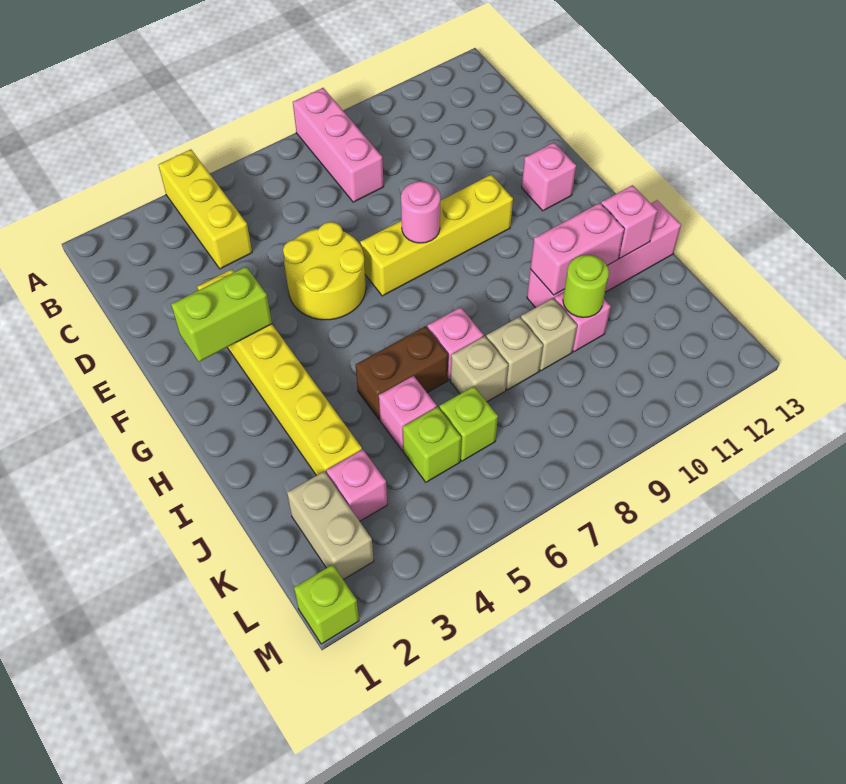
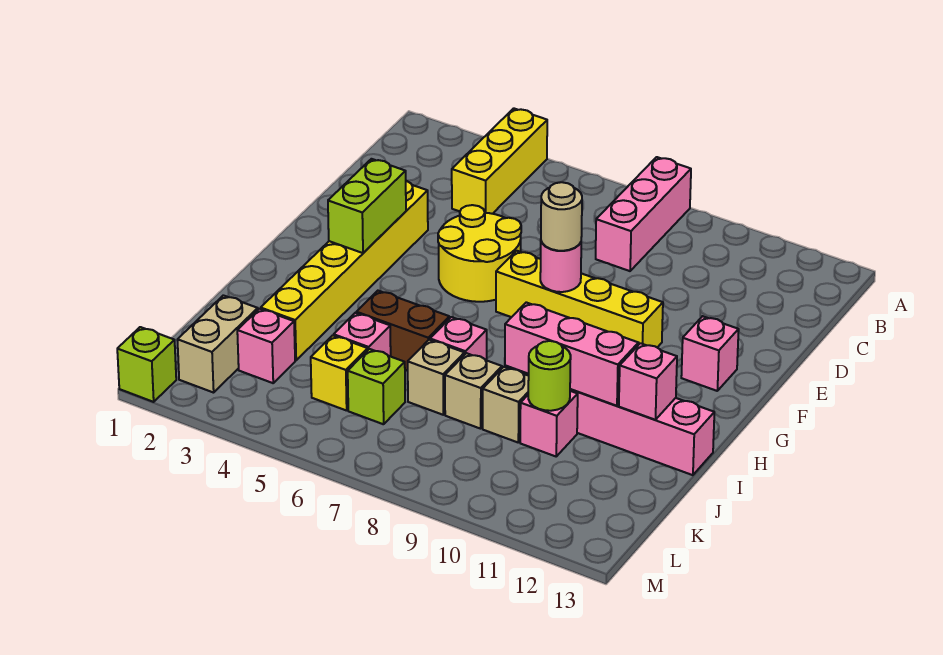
lime 1x2 brick [171,267,272,362] -> lime 1x2 brick turned to [328,159,406,253]
none -> tan 1x1 round brick [541,182,582,251]
pink 1x2 brick [530,203,624,295] -> pink 1x3 brick [505,302,638,406]
lime 1x1 brick [403,407,461,482] -> yellow 1x1 brick [311,335,368,411]

